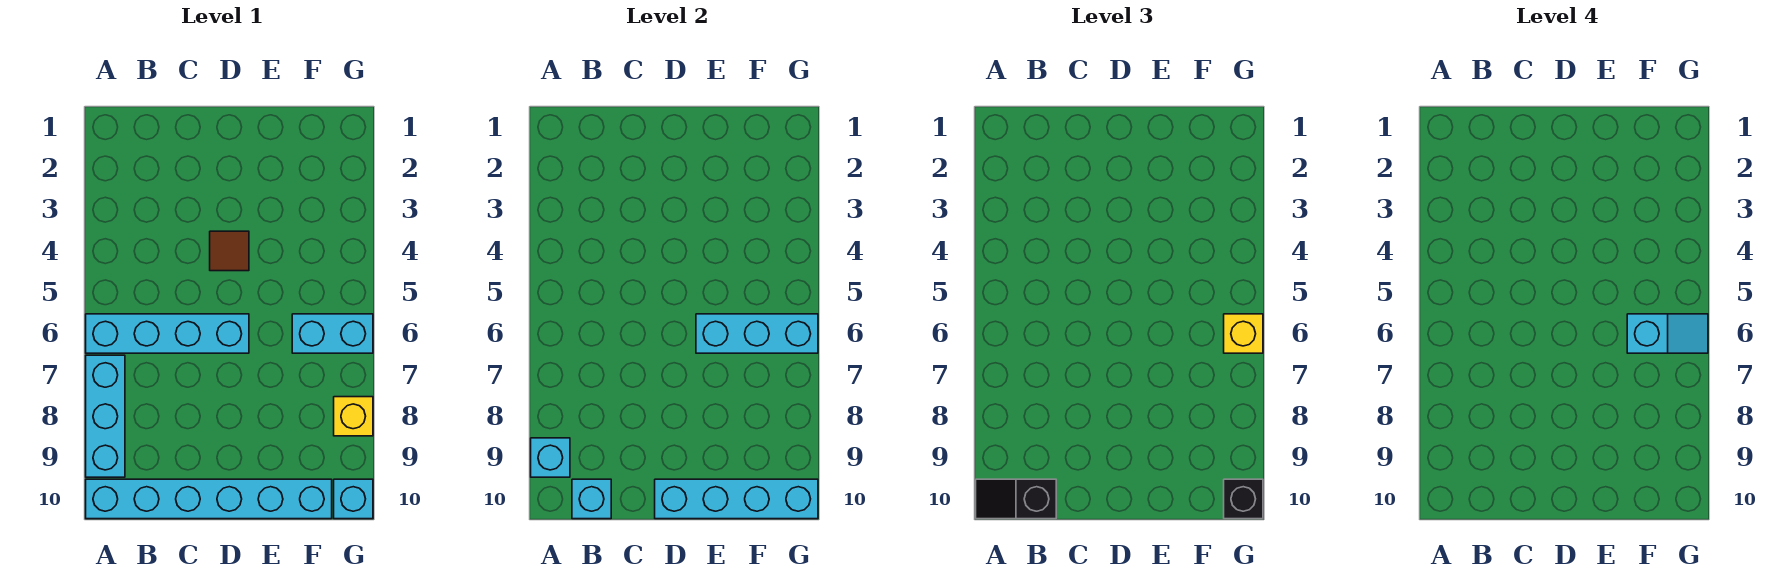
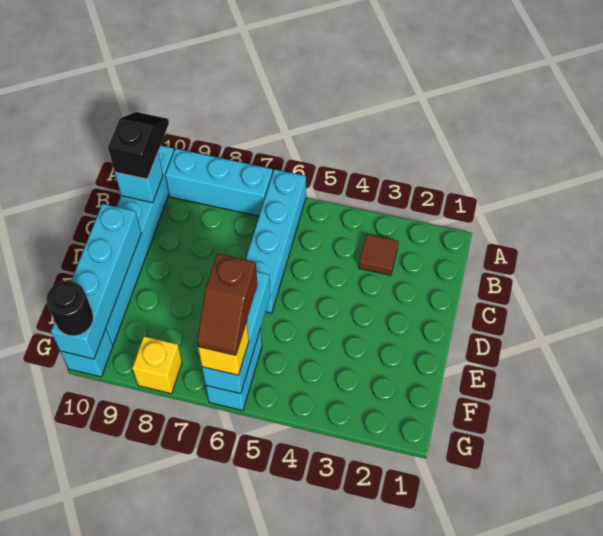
cyan 1x1 brick [531,438,570,477] -> none
brown 1x1 tile [210,231,249,271] -> brown 1x1 tile moved to [359,234,399,275]
cyan 1x2 slope [1627,314,1708,353] -> brown 1x2 slope [197,253,257,355]
black 1x1 brick [1224,479,1263,519] -> black 1x1 round brick [46,281,93,336]

